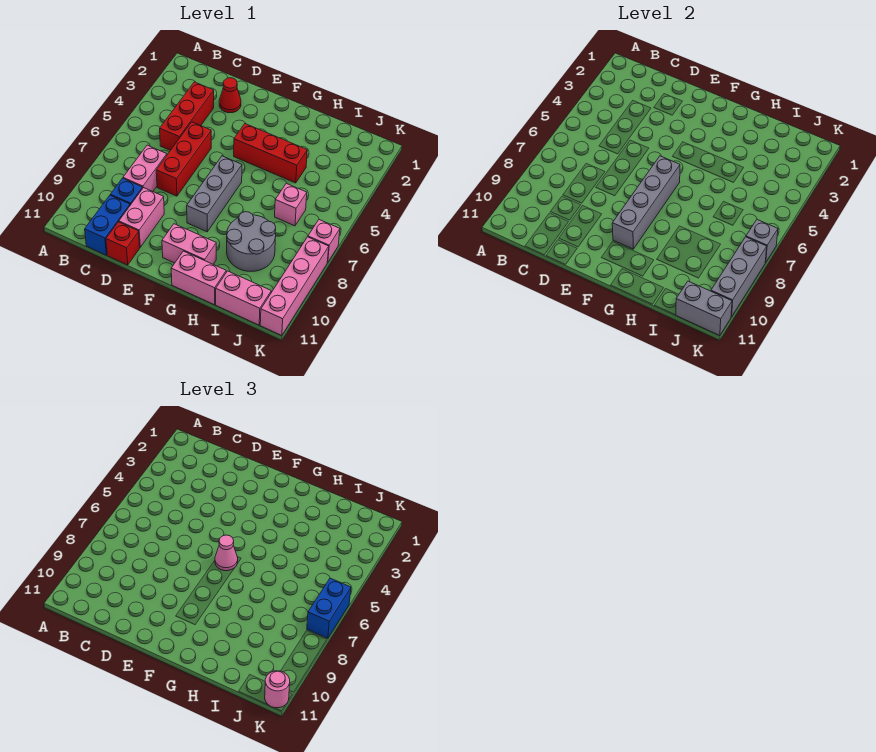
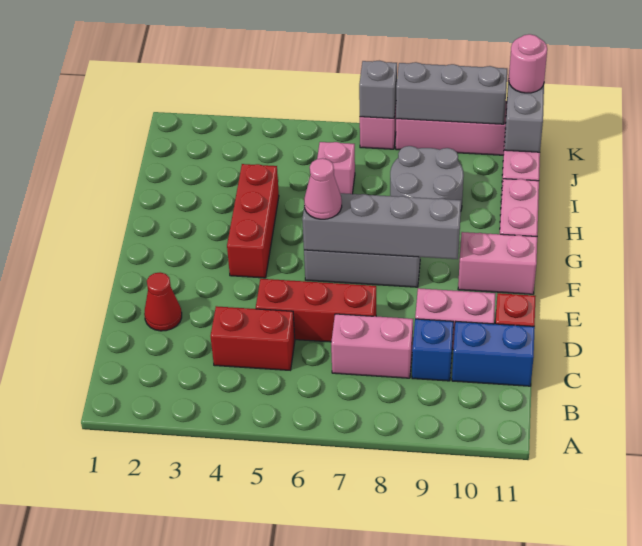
red 1x3 brick [160,82,214,150] -> red 1x2 brick [211,306,295,370]
pink 1x2 brick [162,224,216,264] -> pink 1x2 brick turned to [458,232,537,294]
blue 1x2 brick [307,578,351,639] -> none

